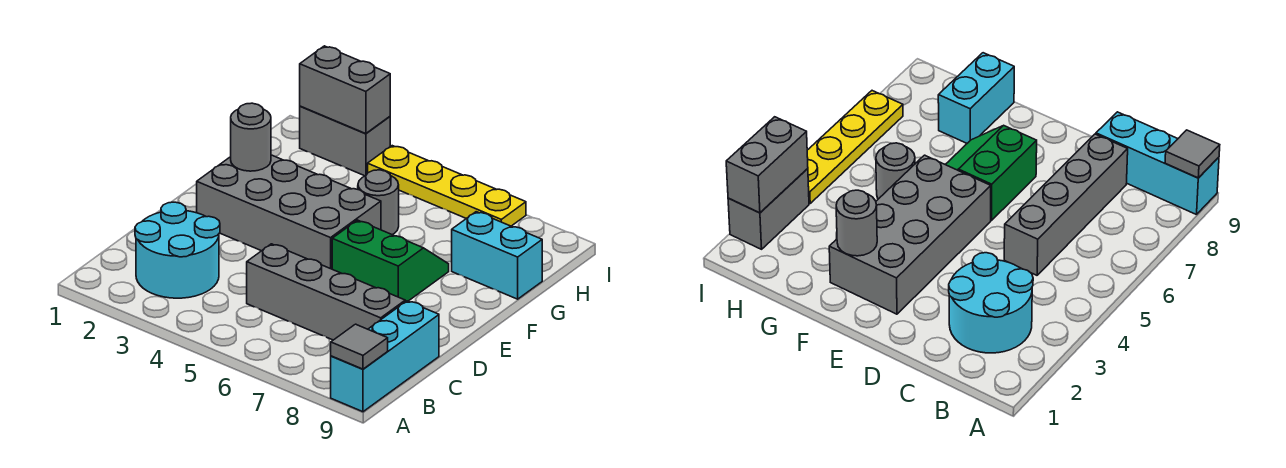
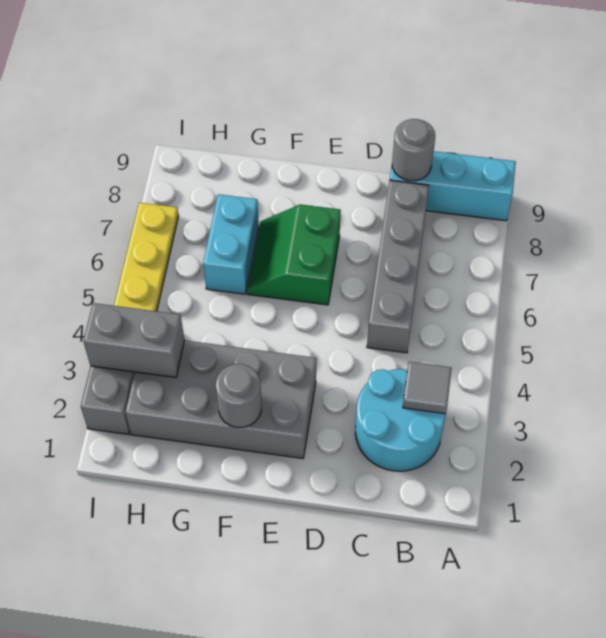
grey 1x1 tile [331,324,388,369] -> grey 1x1 tile moved to [403,362,452,414]
grey 2x4 brick [197,155,381,269] -> grey 2x4 brick turned to [125,340,316,458]
grey 1x1 round brick [358,170,399,234] -> grey 1x1 round brick moved to [392,119,435,181]
cyan 1x2 brick [452,212,542,299] -> cyan 1x2 brick moved to [203,194,259,294]
grey 1x2 brick [300,46,390,134] -> grey 1x2 brick turned to [83,303,184,377]

